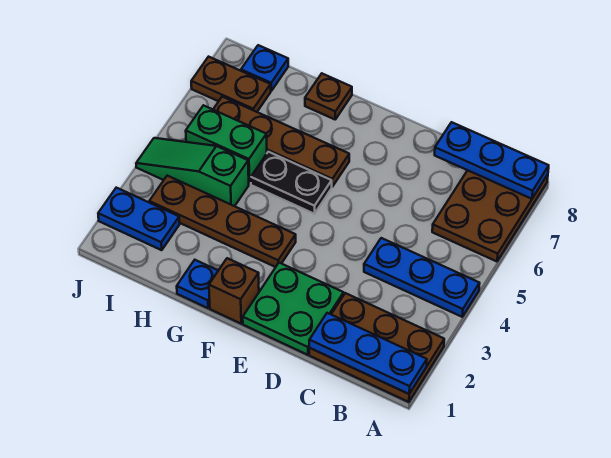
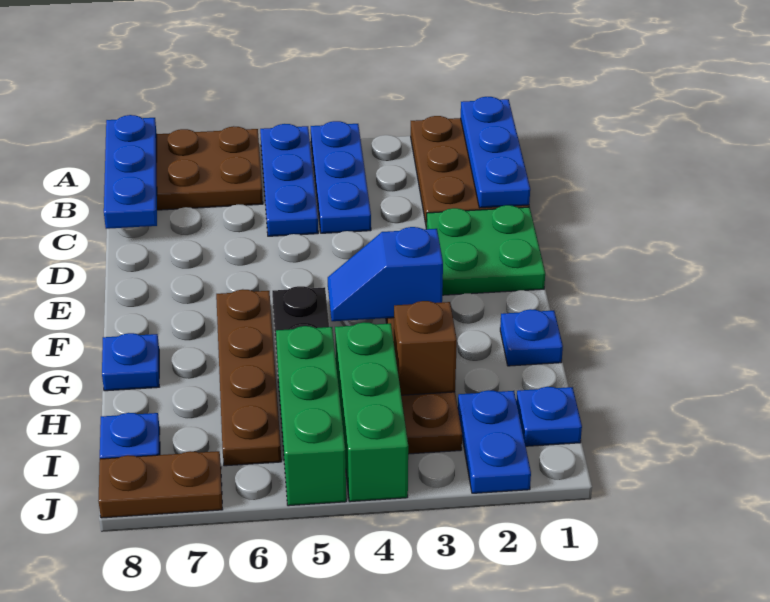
none -> blue 1x3 plate [260,124,318,236]
brown 1x1 brick [209,258,259,324] -> brown 1x1 brick moved to [394,301,457,395]
none -> blue 1x2 slope [328,227,443,321]
brown 1x1 plate [305,74,352,119] -> blue 1x1 plate [102,333,159,391]
green 1x3 slope [136,138,249,206] -> green 1x3 brick [335,322,408,502]
green 1x2 brick [186,105,267,184] -> green 1x3 brick [276,326,346,506]
none -> blue 1x1 plate [516,387,582,446]
brown 1x2 plate [191,57,271,112] -> brown 1x2 plate turned to [98,451,223,518]

